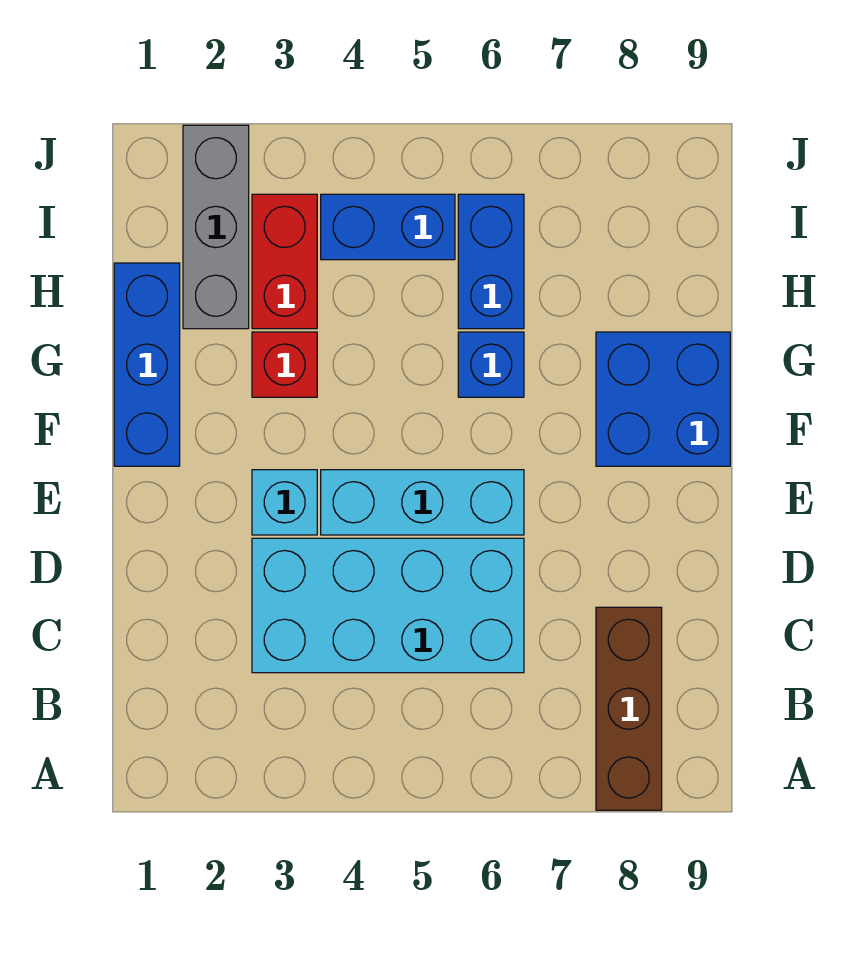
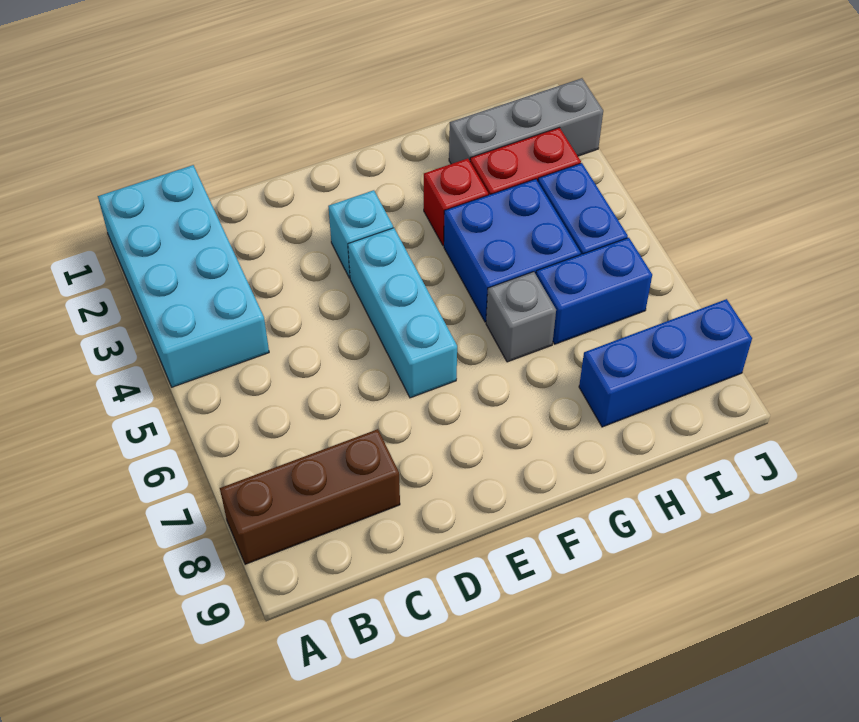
cyan 2x4 brick [252,538,524,673] -> cyan 2x4 brick moved to [98,165,269,387]
blue 1x3 brick [114,263,180,466] -> blue 1x3 brick moved to [579,299,752,427]
blue 2x2 brick [596,332,730,466] -> blue 2x2 brick moved to [444,179,581,322]
blue 1x1 brick [458,332,524,397] -> grey 1x1 brick [486,272,556,362]

